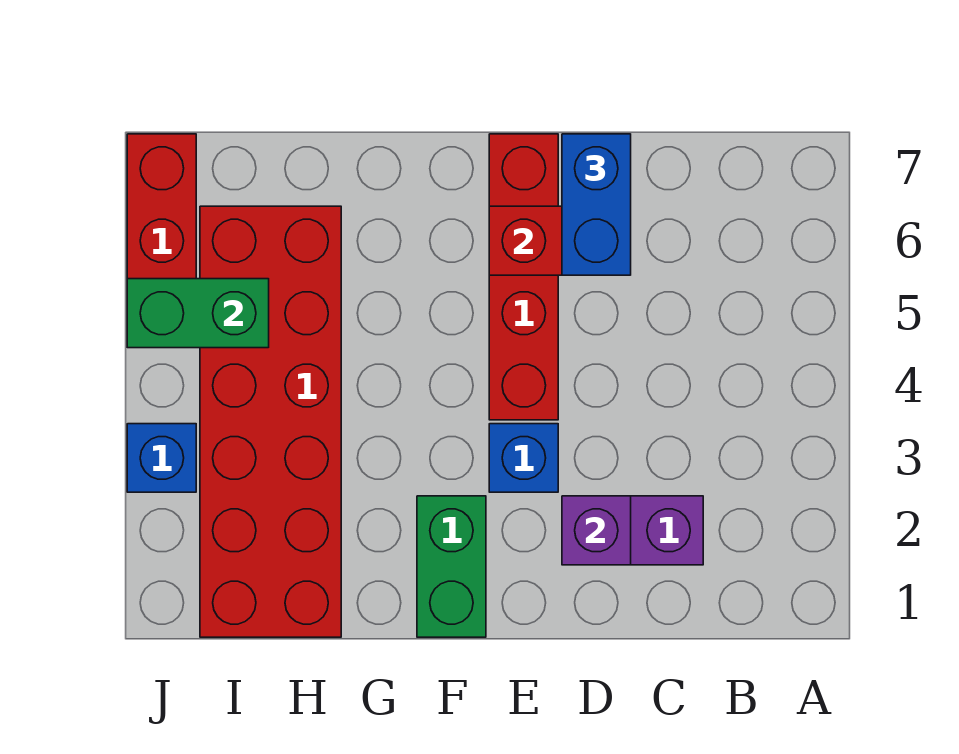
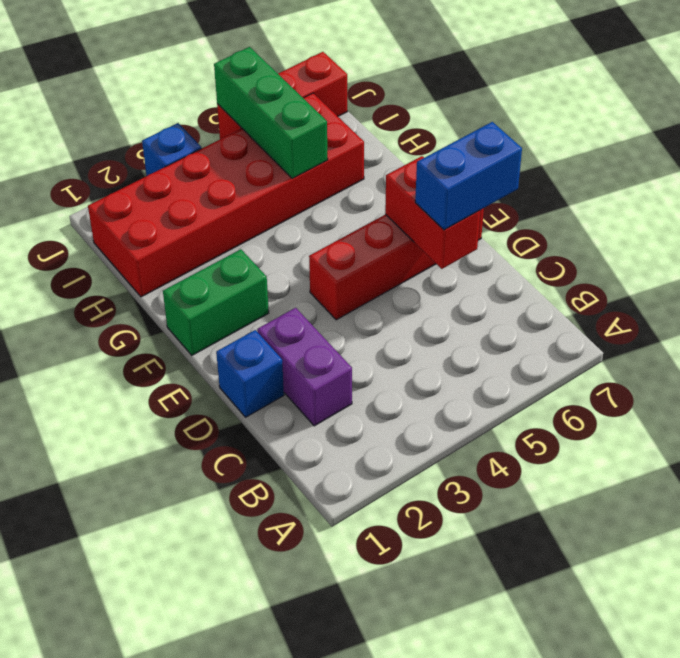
purple 1x1 brick [562,496,631,565] -> none
blue 1x1 brick [489,424,558,492] -> blue 1x1 brick moved to [216,330,284,417]
green 1x2 brick [127,279,269,348] -> green 1x3 brick [214,47,328,179]

